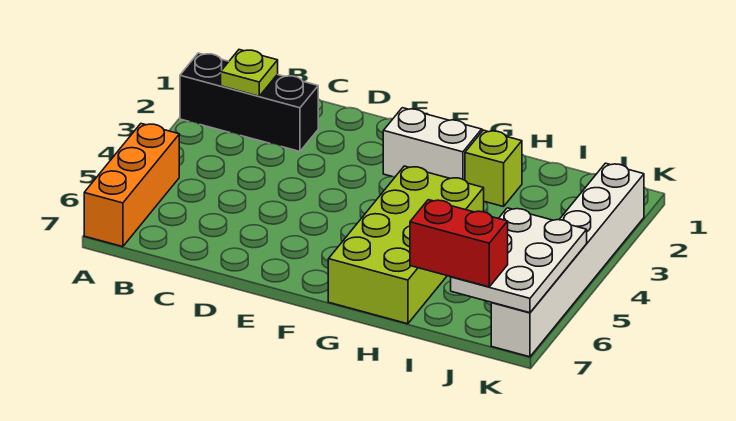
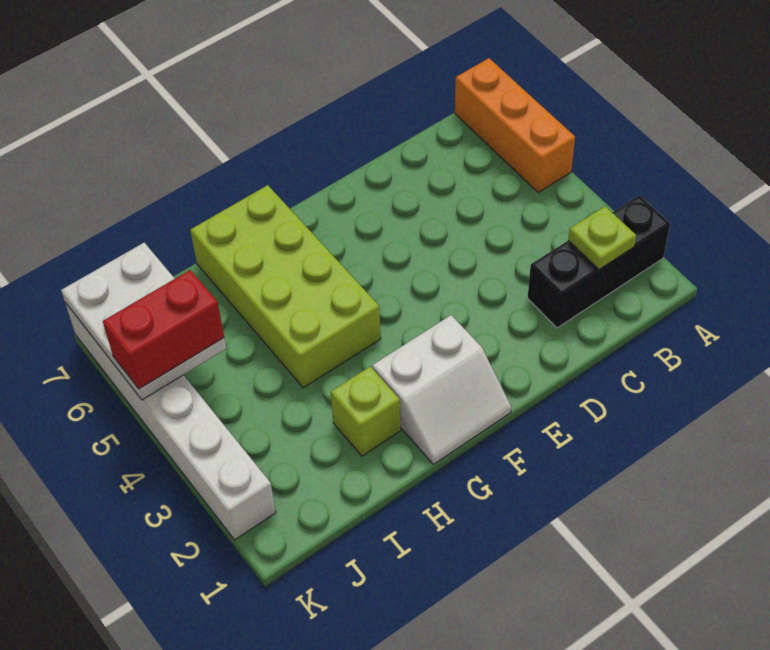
red 1x2 brick [410,200,508,287] -> red 1x2 brick moved to [103,270,224,389]

